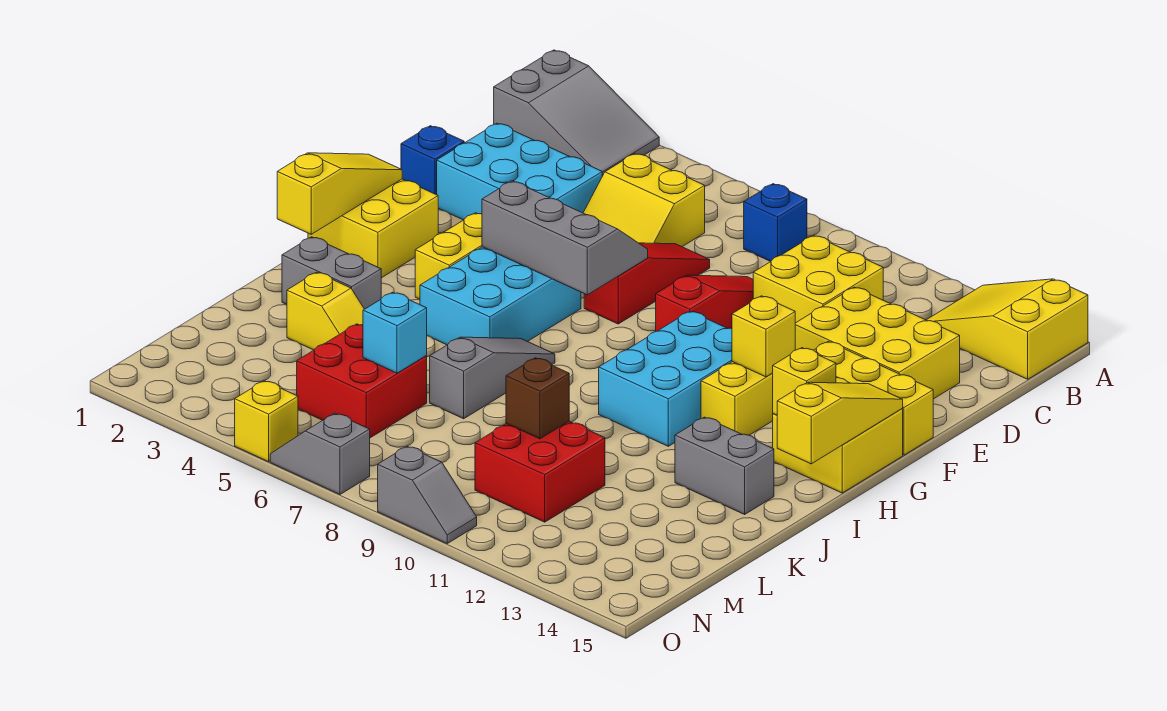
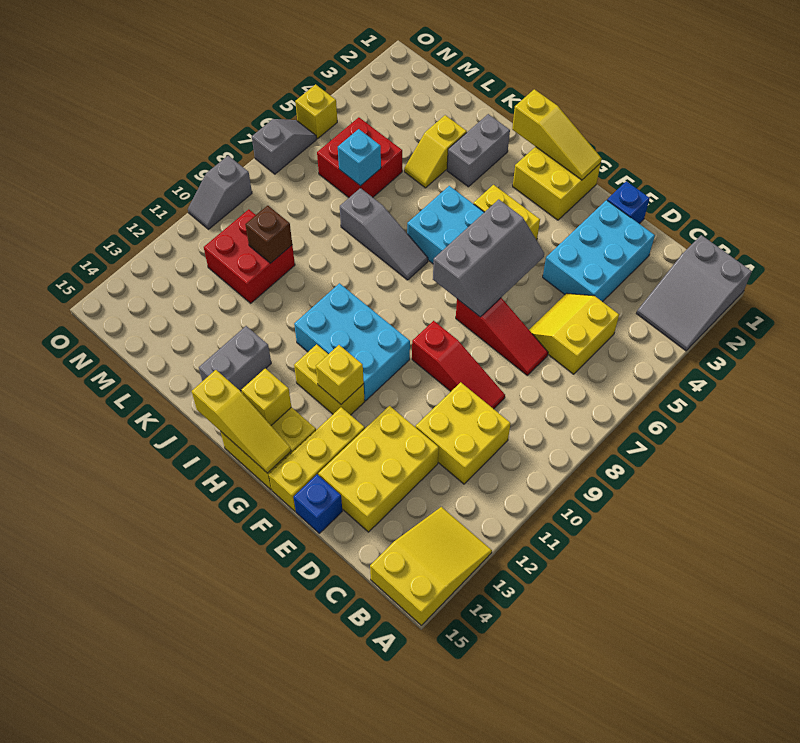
blue 1x1 brick [744,184,807,262] -> blue 1x1 brick moved to [294,474,342,533]

